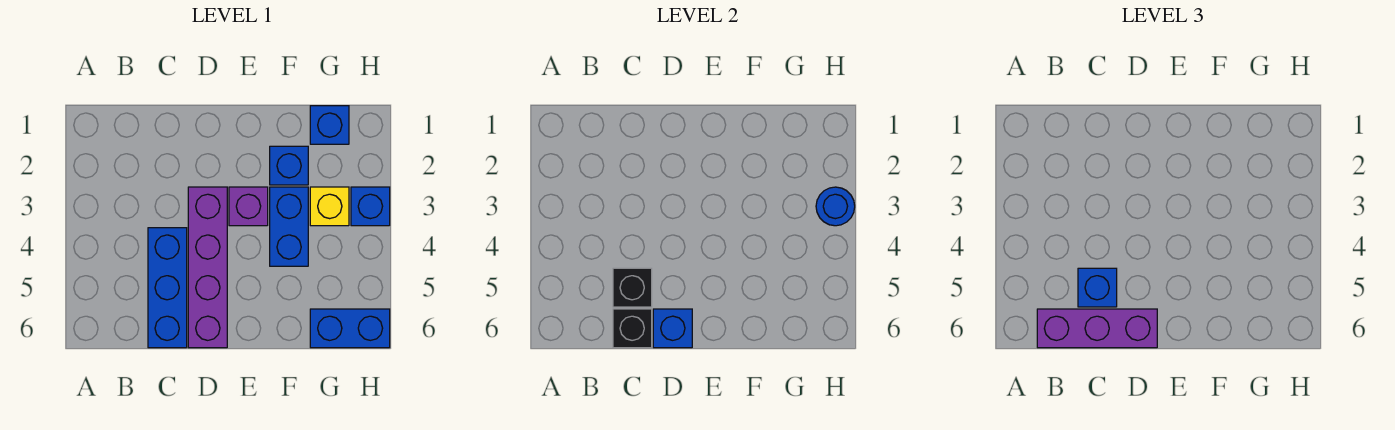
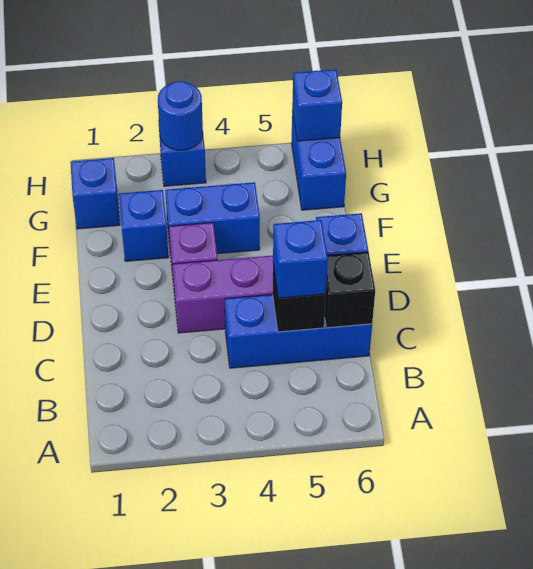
purple 1x3 brick [1037,309,1157,348] -> none
yellow 1x1 brick [310,187,349,226] -> none
none -> blue 1x1 brick [292,69,342,141]

